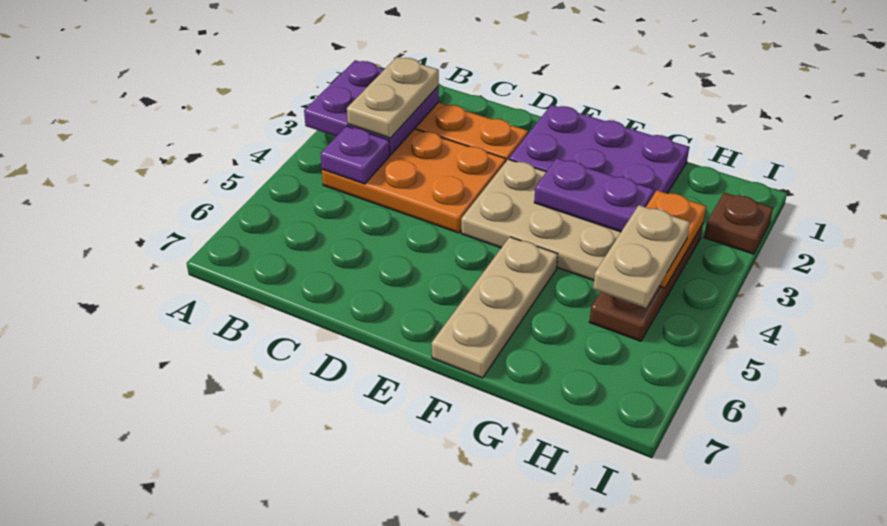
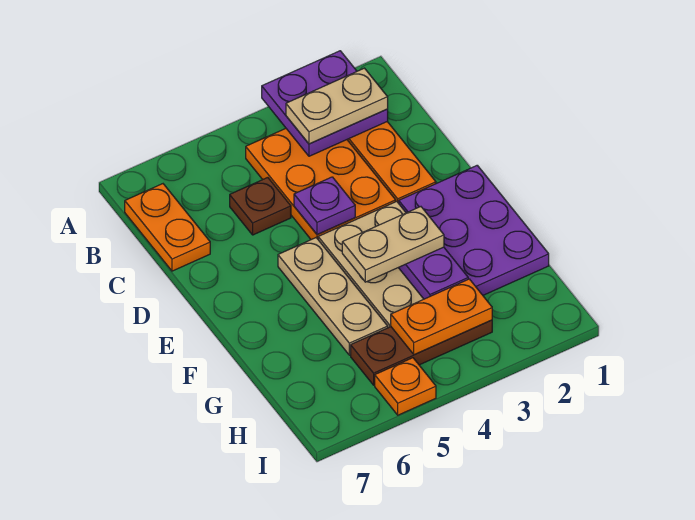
purple 1x1 plate [320,126,390,184] -> purple 1x1 plate moved to [294,177,355,235]
none -> orange 1x2 plate [125,184,210,271]
tan 1x3 plate [432,237,558,378] -> tan 1x3 plate turned to [278,238,388,355]
tan 1x2 plate [593,205,690,308] -> tan 1x2 plate moved to [342,207,444,282]
brown 1x1 plate [704,192,773,254] -> brown 1x1 plate moved to [230,178,291,235]
none -> orange 1x1 plate [375,358,436,415]

